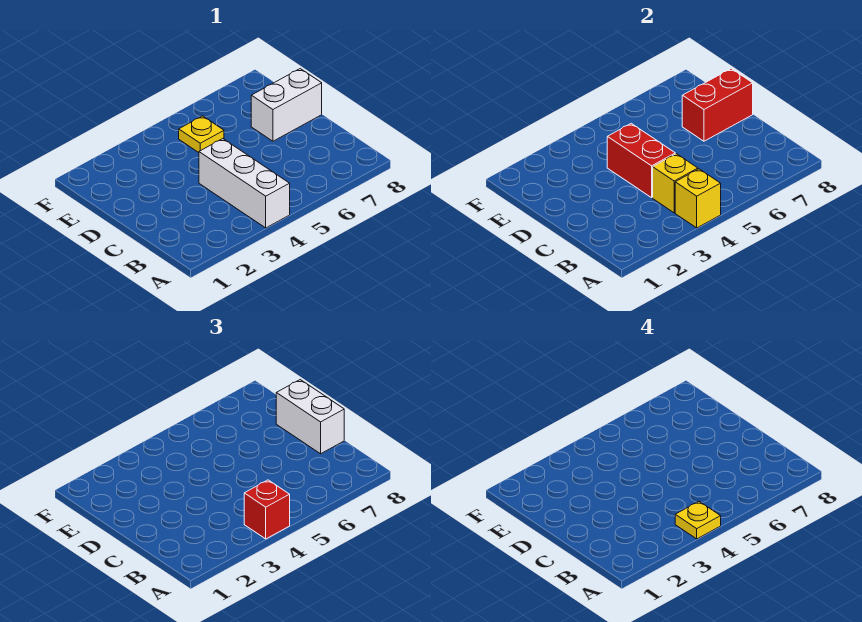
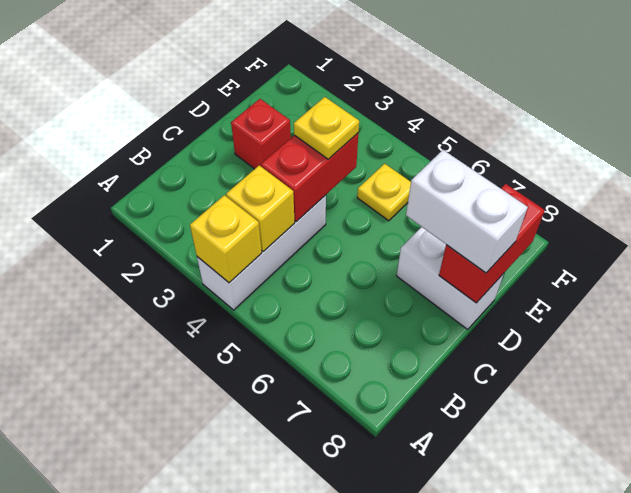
red 1x1 brick [244,480,290,539] -> red 1x1 brick moved to [231,99,291,169]
yellow 1x1 plate [675,502,721,539] -> yellow 1x1 plate moved to [294,97,359,159]
white 1x2 brick [276,380,344,454] -> white 1x2 brick turned to [406,150,528,273]
red 1x2 brick [682,69,753,141] -> red 1x2 brick turned to [439,184,545,303]

